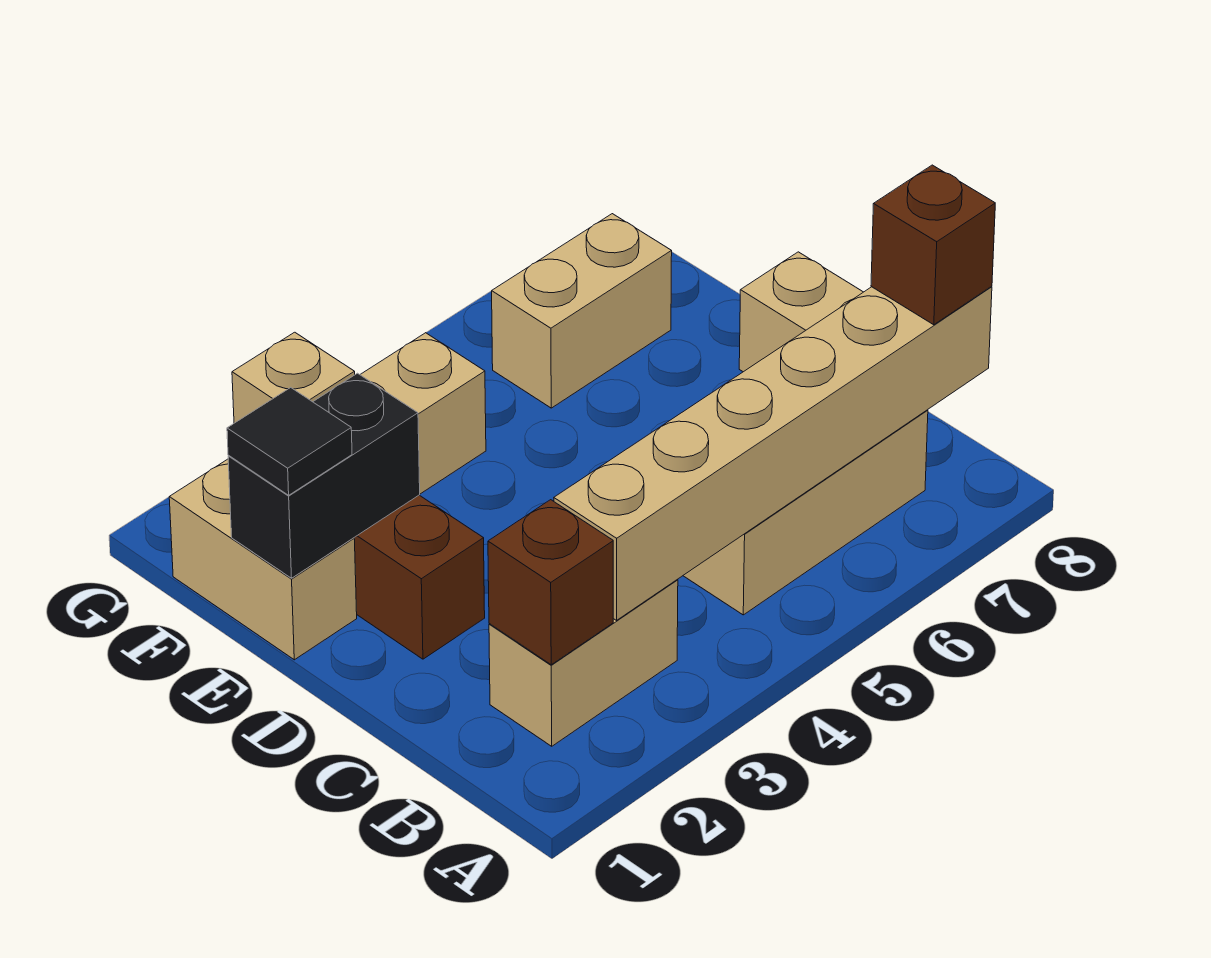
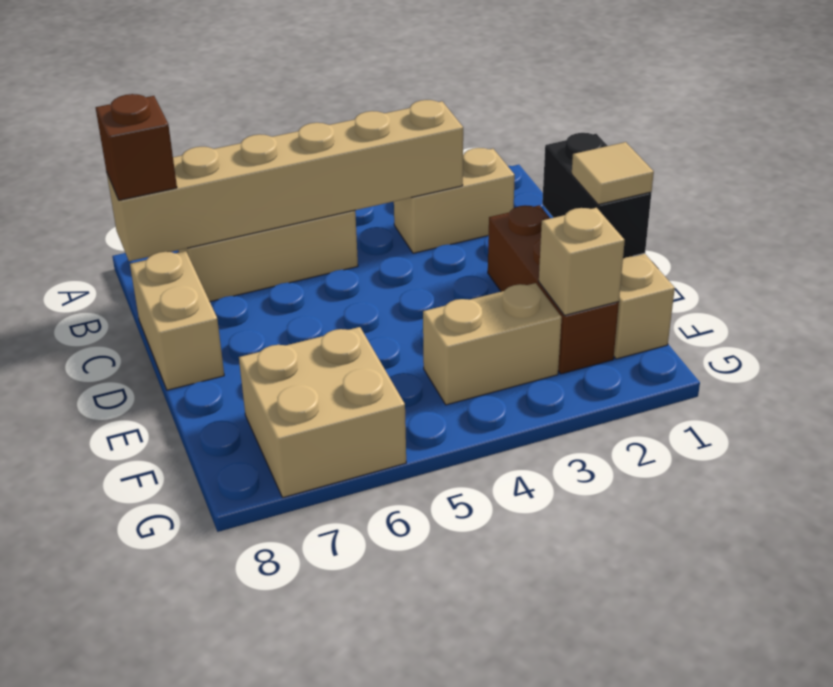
brown 1x1 brick [488,500,613,665] -> none
black 1x2 brick [228,373,420,578] -> black 1x2 brick turned to [542,133,651,258]
black 1x1 tile [227,388,352,495] -> tan 1x1 tile [572,142,654,205]
tan 1x2 brick [492,214,672,408] -> tan 2x2 brick [239,327,406,498]

